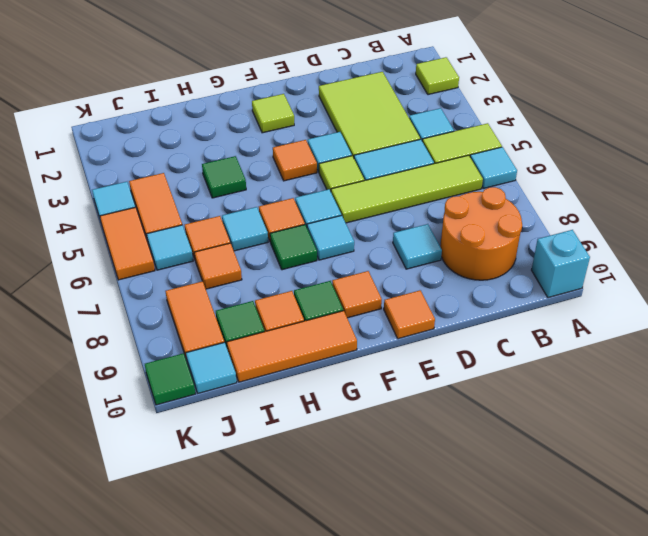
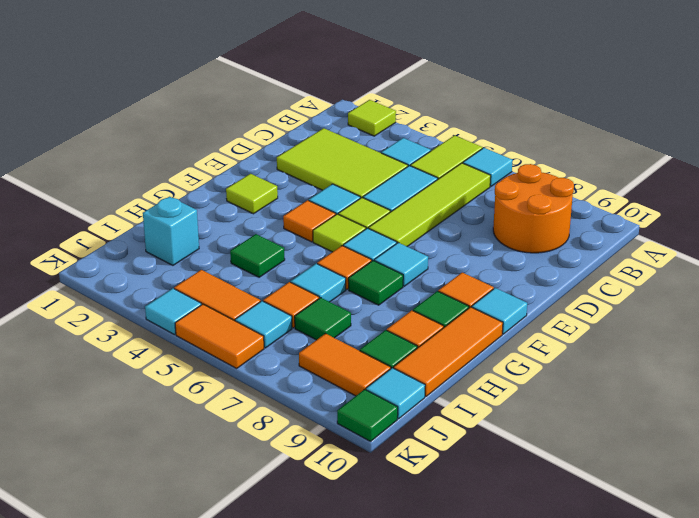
cyan 1x1 brick [532,230,590,298] -> cyan 1x1 brick moved to [143,197,199,265]
cyan 1x1 tile [393,224,442,269] -> cyan 1x1 tile moved to [472,288,527,334]
orange 1x1 tile [384,290,435,339] -> none
none -> lime 1x1 tile [313,214,366,252]
orange 1x1 tile [194,243,242,289] -> green 1x1 tile [295,298,351,340]

